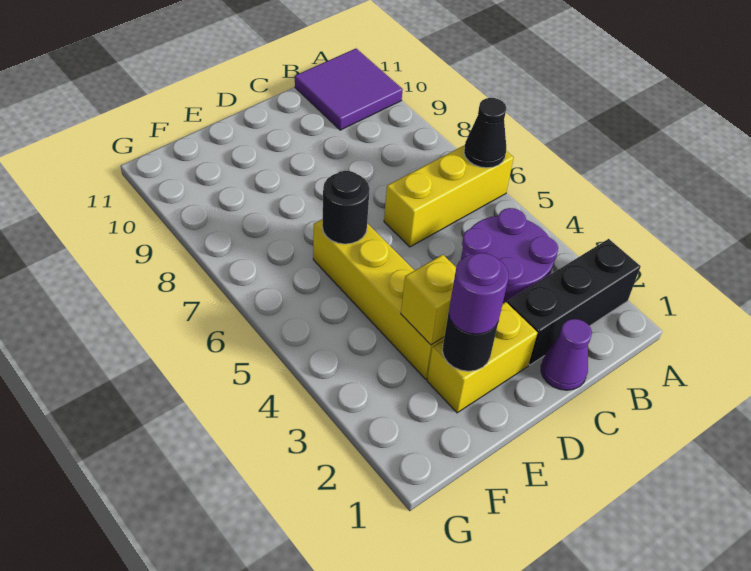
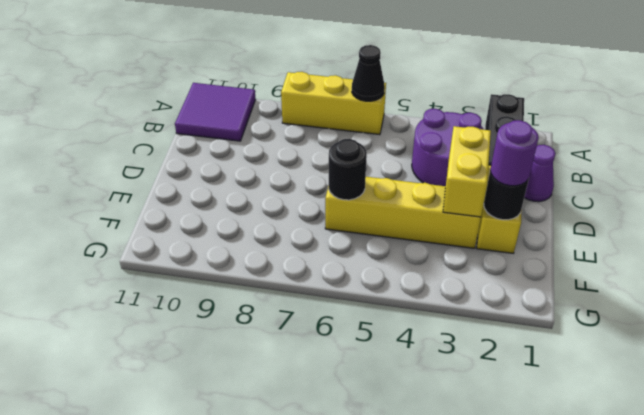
yellow 1x3 brick [384,145,514,247] -> yellow 1x3 brick turned to [281,72,386,135]
yellow 1x1 brick [401,255,456,345] -> yellow 1x2 brick [443,126,491,217]

